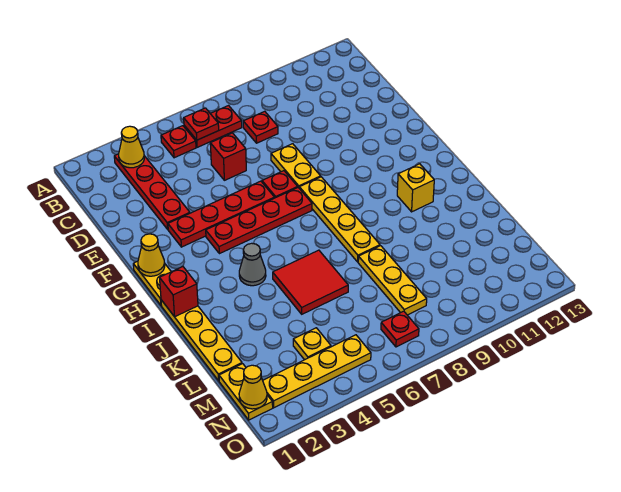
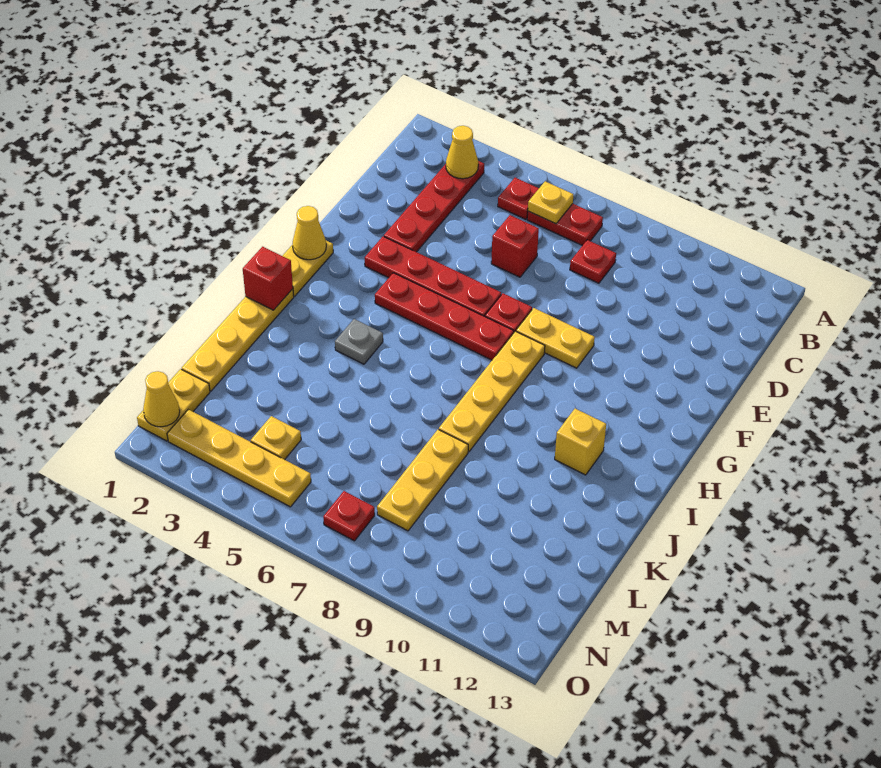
red 1x1 plate [184,108,219,140] -> yellow 1x1 plate [528,181,573,224]
yellow 1x2 plate [271,144,321,187] -> yellow 1x2 plate turned to [516,308,595,368]
grey 1x1 cone [239,243,266,286] -> grey 1x1 plate [335,319,383,364]
red 2x2 tile [273,250,348,314] -> none

